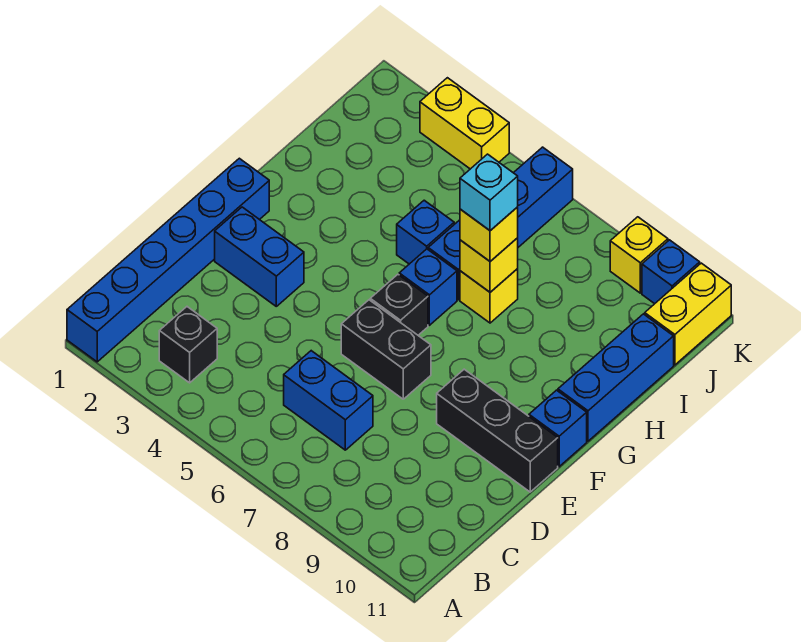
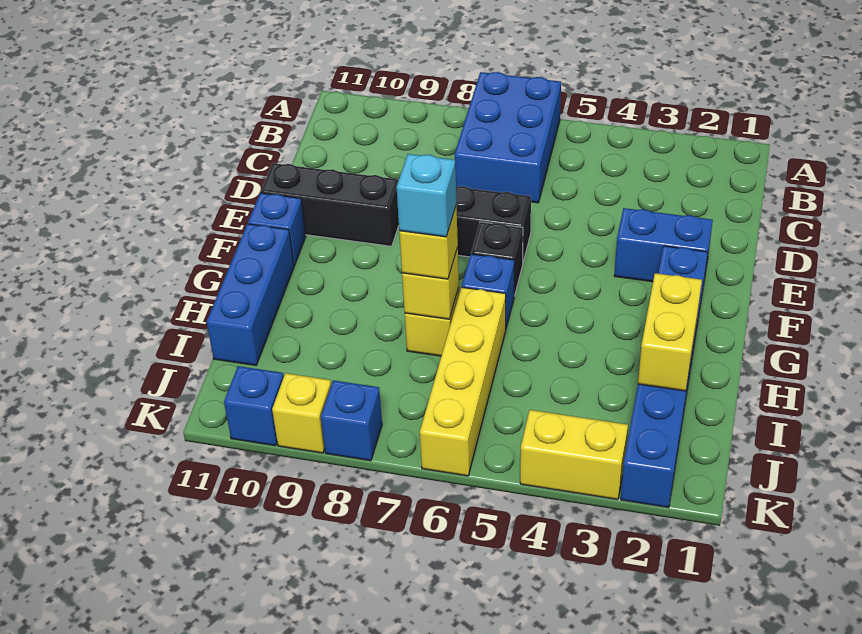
blue 1x6 brick [67,158,269,362] -> blue 1x6 brick moved to [621,246,708,508]
black 1x1 brick [159,307,217,383] -> none
blue 1x2 brick [284,351,373,450] -> blue 2x3 brick [455,72,561,203]
blue 1x1 brick [397,200,454,264] -> blue 1x1 brick moved to [321,380,382,461]
blue 1x4 brick [428,147,573,300] -> yellow 1x4 brick [420,287,506,476]
yellow 1x2 brick [645,263,731,365] -> yellow 1x2 brick moved to [638,273,702,391]

